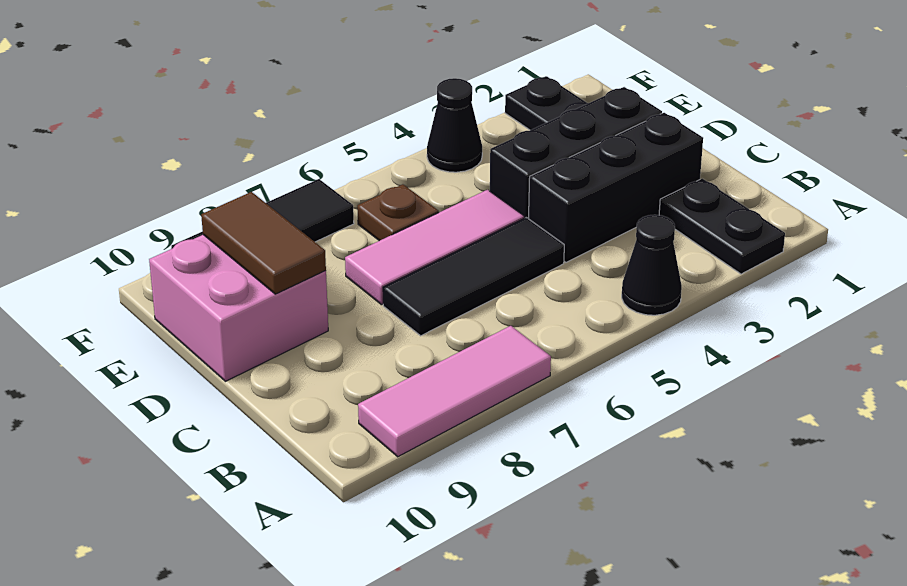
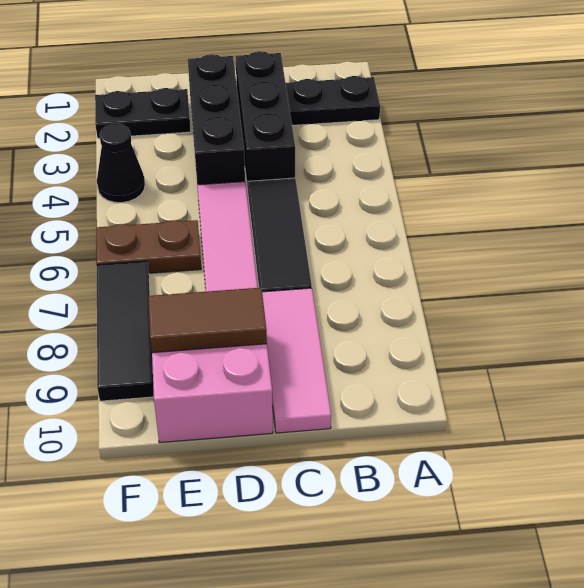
black 1x1 cone [622,215,682,315] -> none
pink 1x3 tile [358,326,551,457] -> pink 1x3 tile moved to [262,288,331,433]
brown 1x1 plate [357,184,439,241] -> brown 1x2 plate [96,220,201,273]

